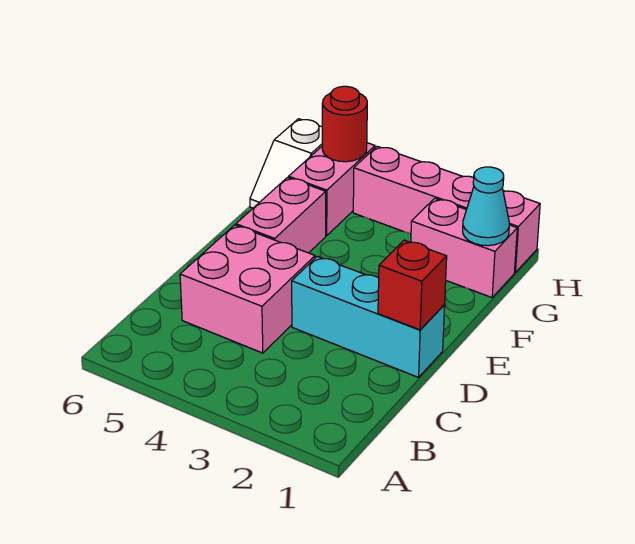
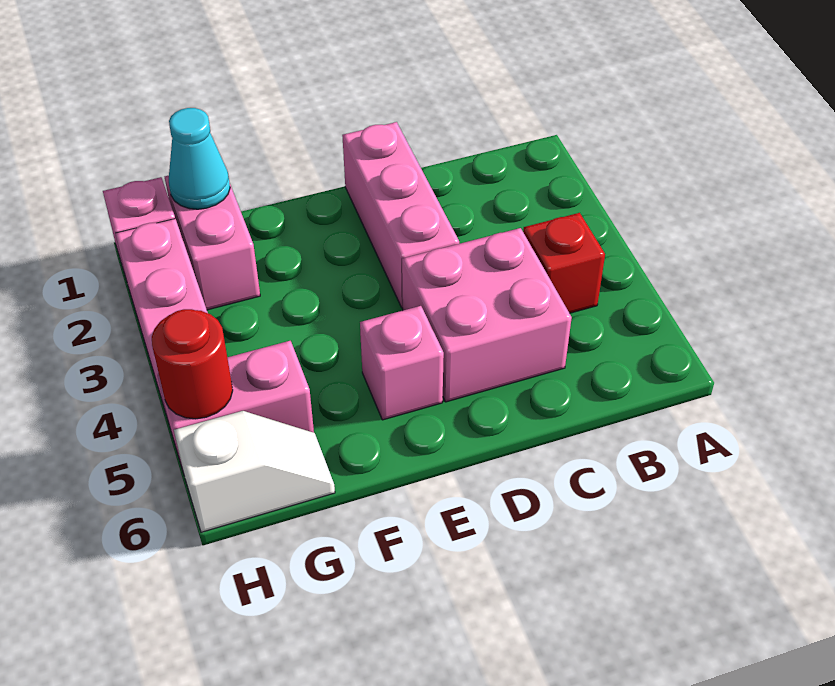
cyan 1x3 brick [292,256,445,377] -> pink 1x3 brick [342,122,459,308]
red 1x1 brick [378,240,447,330] -> red 1x1 brick moved to [523,213,605,313]
pink 1x2 brick [236,178,326,253] -> pink 1x1 brick [360,306,444,420]

